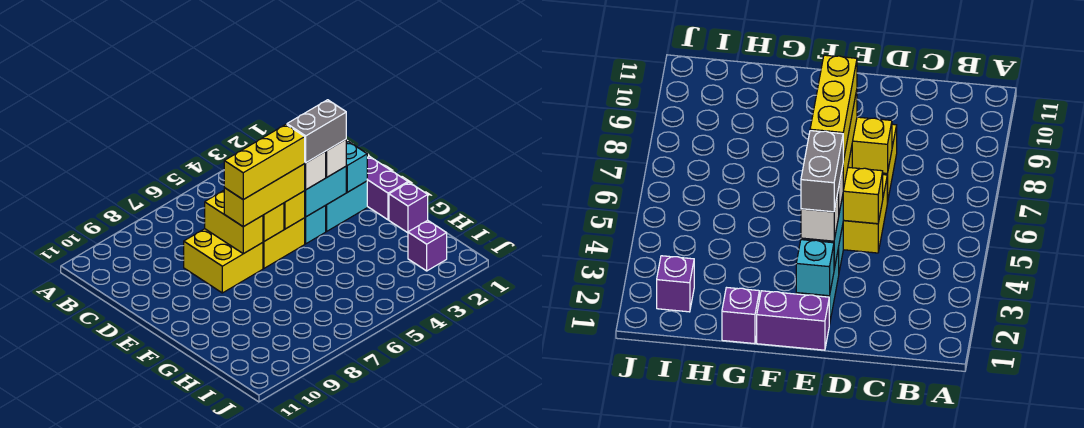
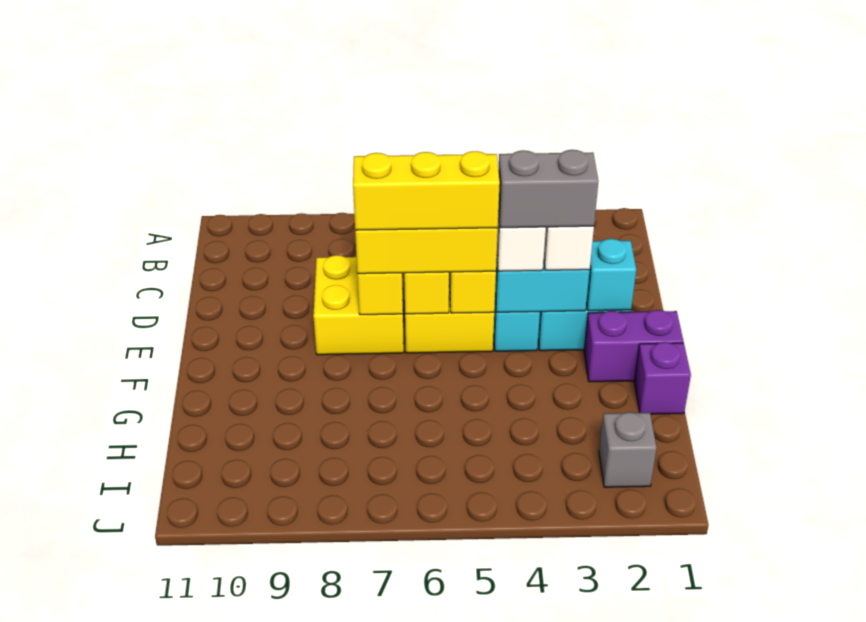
purple 1x2 brick [367,156,408,220] -> purple 1x2 brick turned to [584,310,684,382]
purple 1x1 brick [408,220,447,271] -> grey 1x1 brick [599,412,657,487]

